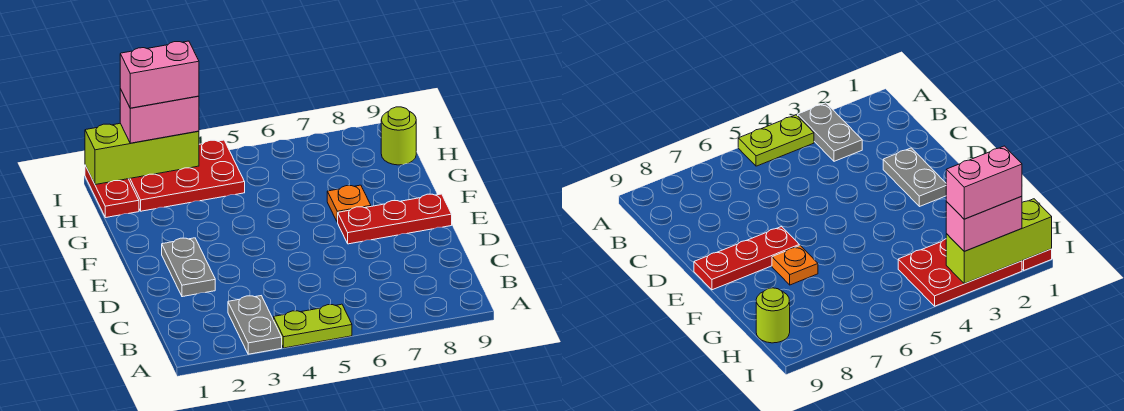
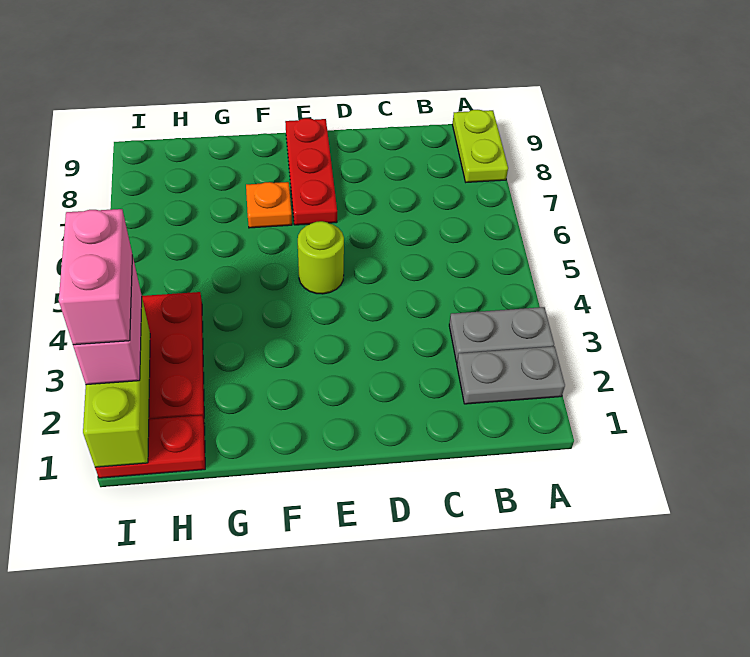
lime 1x2 plate [274,304,352,348] -> lime 1x2 plate moved to [452,110,508,182]
grey 1x2 plate [162,238,215,297] -> grey 1x2 plate moved to [457,346,565,404]
lime 1x1 round brick [381,107,416,165] -> lime 1x1 round brick moved to [298,221,344,294]

